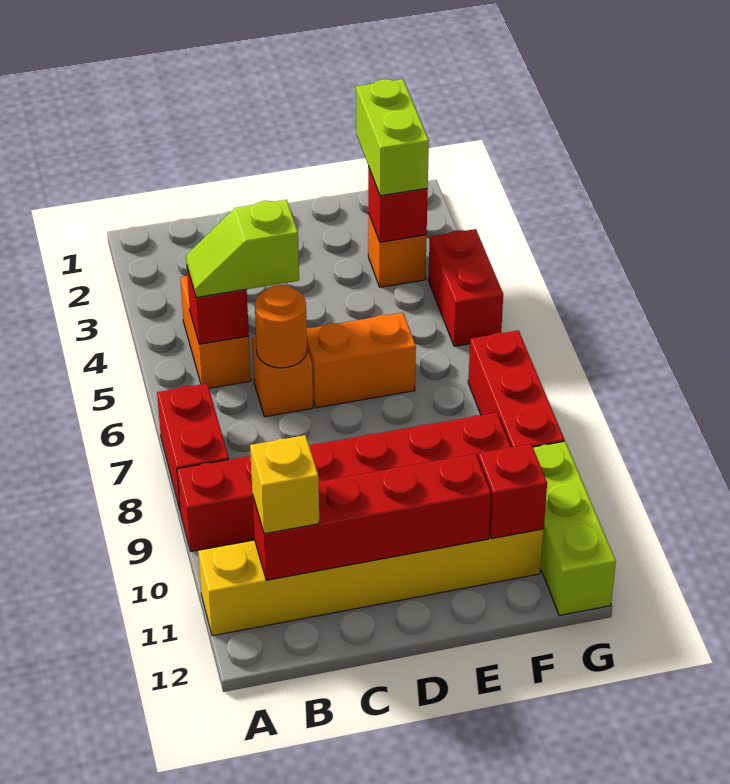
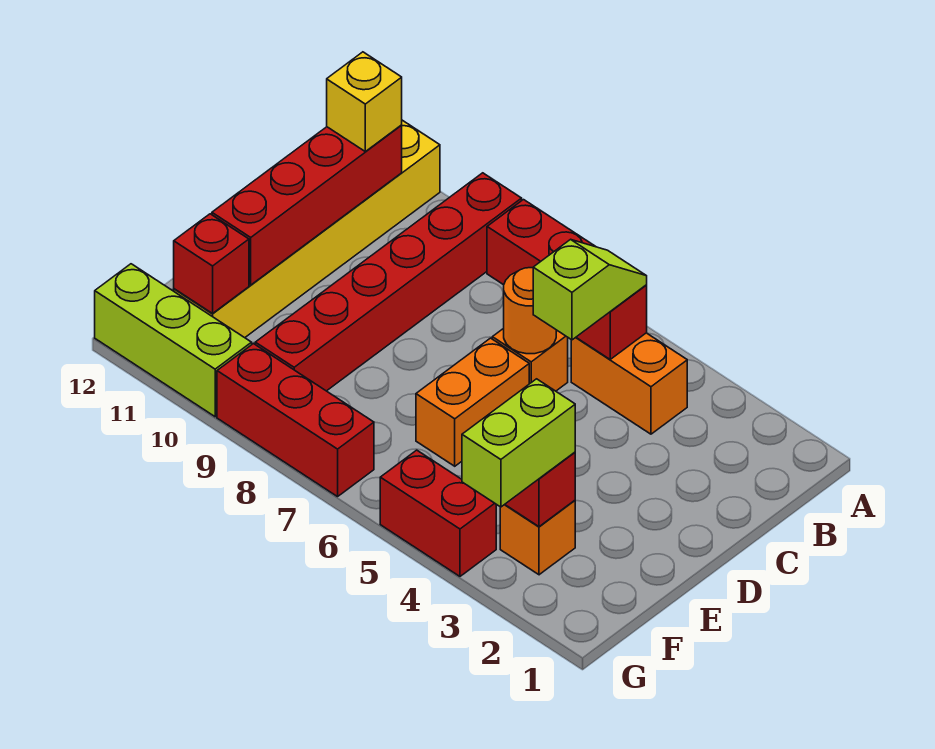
lime 1x2 brick [356,79,429,196] -> lime 1x2 brick turned to [462,379,575,507]

